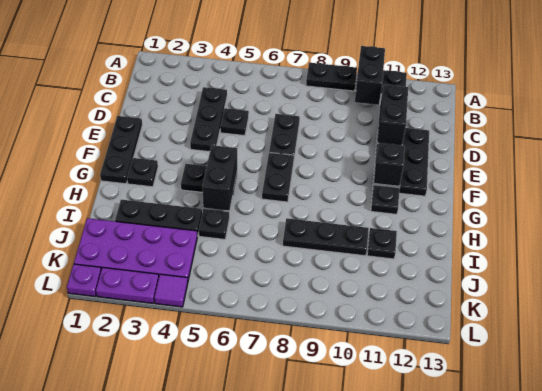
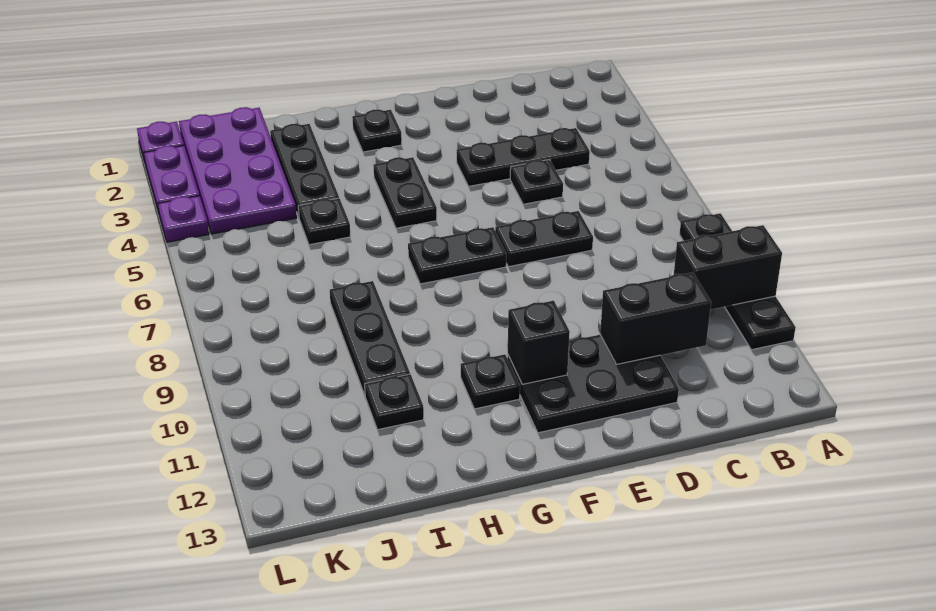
black 1x3 plate [100,116,142,184] -> none
black 1x2 brick [202,145,237,210] -> none
purple 1x1 tile [154,274,188,307] -> purple 1x1 plate [158,196,209,242]

